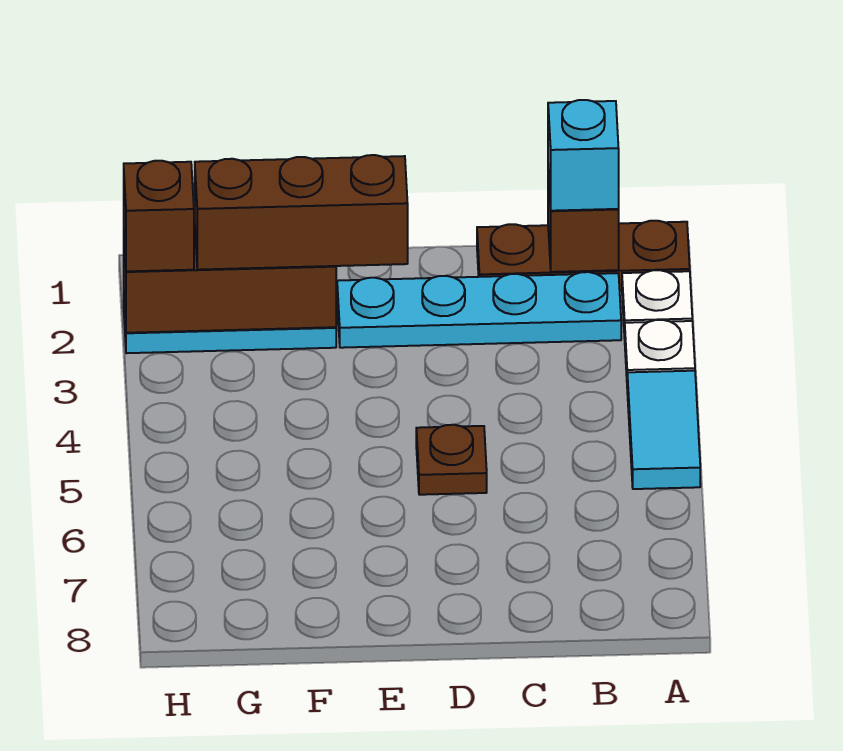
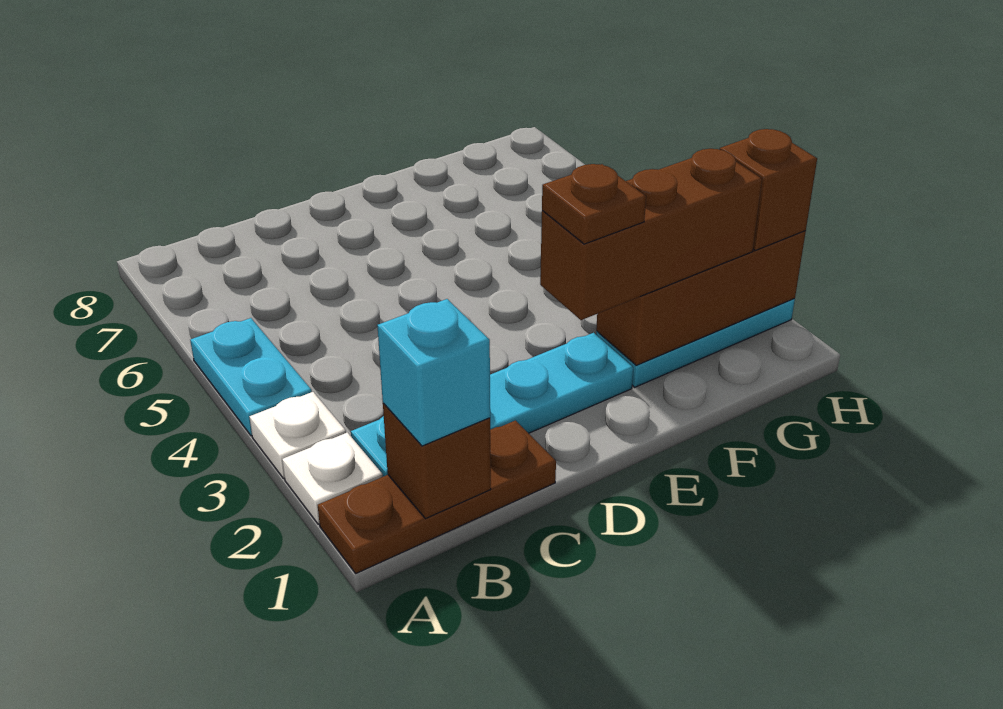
cyan 1x2 tile [627,371,700,489] -> cyan 1x2 plate [190,318,312,436]
brown 1x1 plate [416,425,487,495] -> brown 1x1 plate moved to [542,164,646,244]

